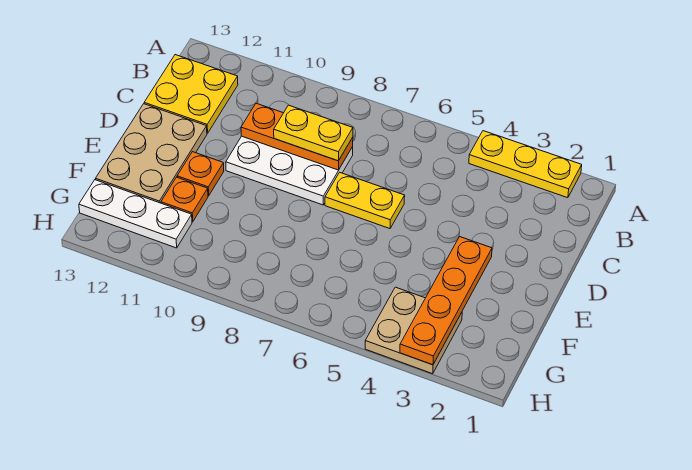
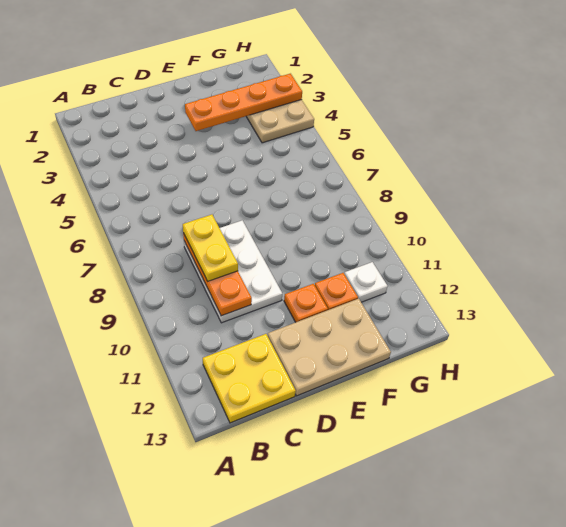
yellow 1x3 plate [469,131,582,198] -> none
yellow 1x2 plate [325,172,405,229] -> none
white 1x3 plate [79,180,192,248] -> white 1x1 plate [345,262,388,302]

